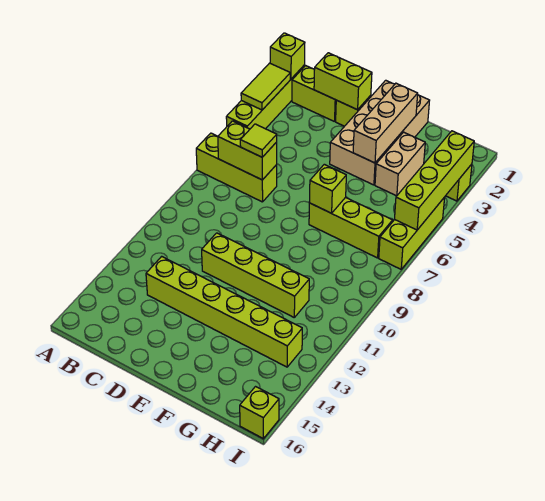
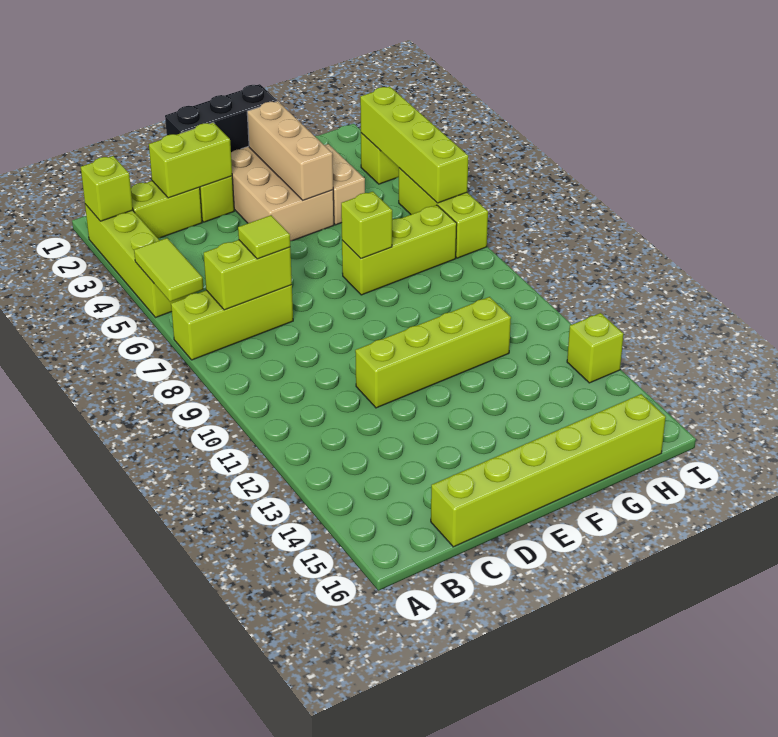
lime 1x2 tile [241,63,290,110] -> lime 1x2 tile moved to [134,238,204,302]
lime 1x6 brick [146,256,302,367] -> lime 1x6 brick moved to [431,394,666,547]
none -> black 1x3 brick [165,84,277,152]
lime 1x1 brick [240,387,279,439] -> lime 1x1 brick moved to [567,313,623,383]

